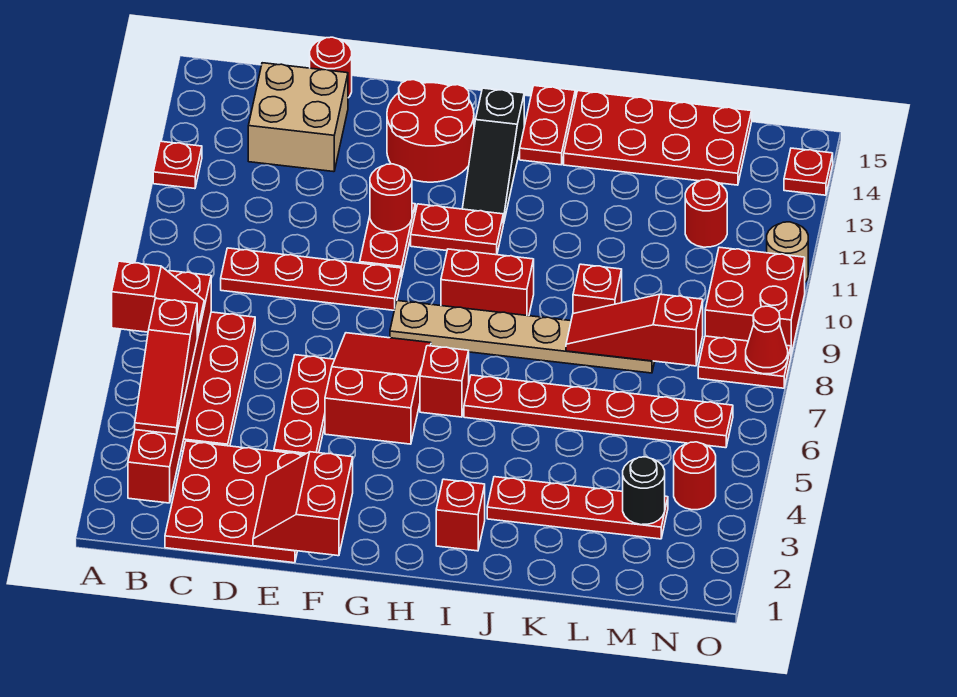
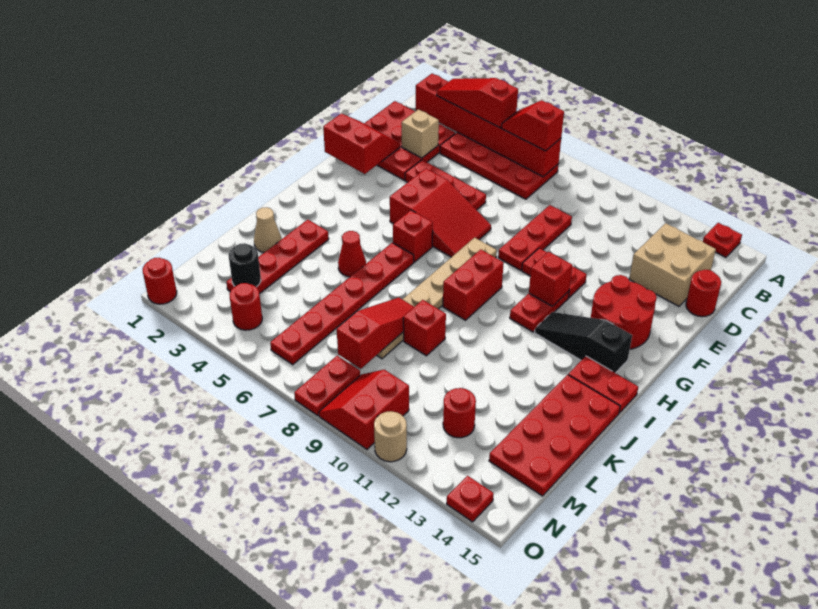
red 1x2 slope [112,261,204,338] -> red 1x2 slope turned to [501,100,564,151]
red 1x1 plate [153,141,202,189] -> red 1x1 plate moved to [703,223,742,257]
red 1x4 plate [221,248,401,310] -> red 1x3 plate [498,205,572,270]
none -> tan 1x1 brick [402,109,439,158]
red 1x1 round brick [370,164,412,232] -> red 1x1 round brick moved to [143,258,177,304]
red 1x1 brick [436,479,485,551] -> red 1x1 brick moved to [529,252,572,306]
none -> tan 1x1 cone [254,207,281,252]
red 2x2 brick [705,247,805,355] -> red 2x2 slope [319,370,409,449]
red 1x1 cone [746,306,788,374] -> red 1x1 cone moved to [338,231,366,277]

